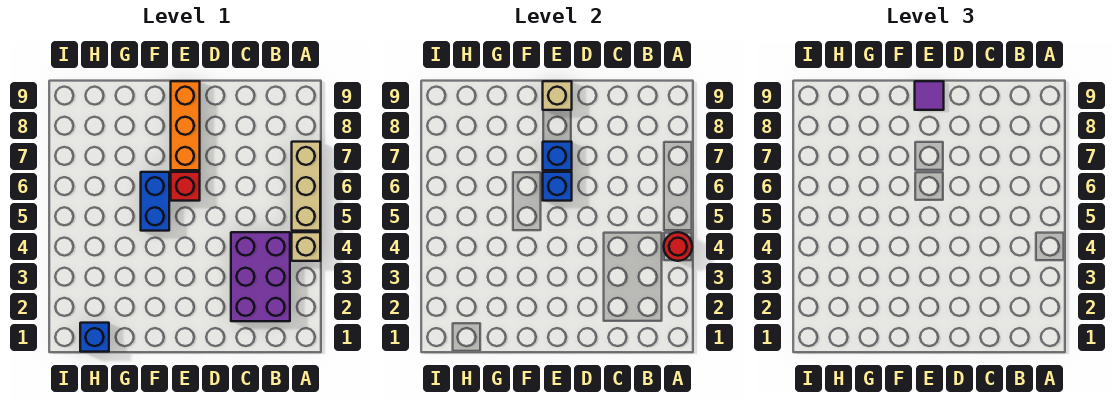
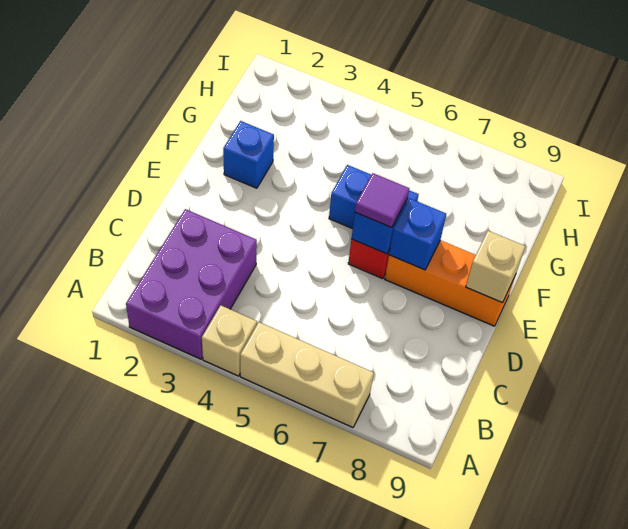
red 1x1 round brick [664,232,692,261] -> none
purple 2x3 brick [231,232,290,321] -> purple 2x3 brick turned to [126,209,257,359]
purple 1x1 tile [915,81,944,110] -> purple 1x1 tile moved to [355,173,409,228]
blue 1x1 brick [80,323,109,352] -> blue 1x1 brick moved to [223,121,274,188]

